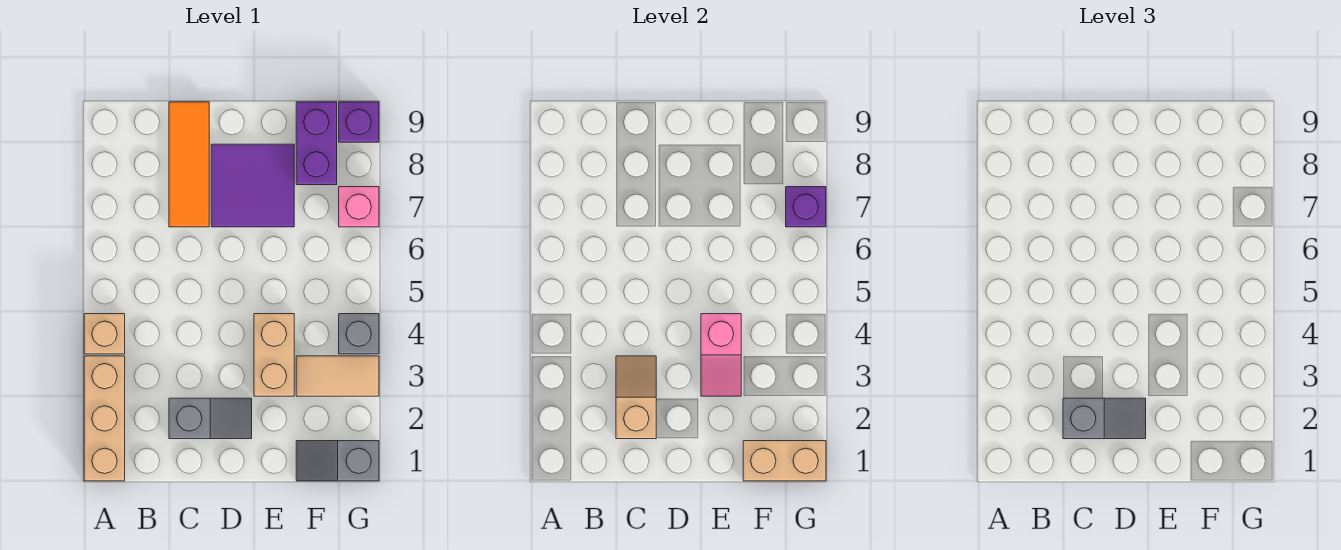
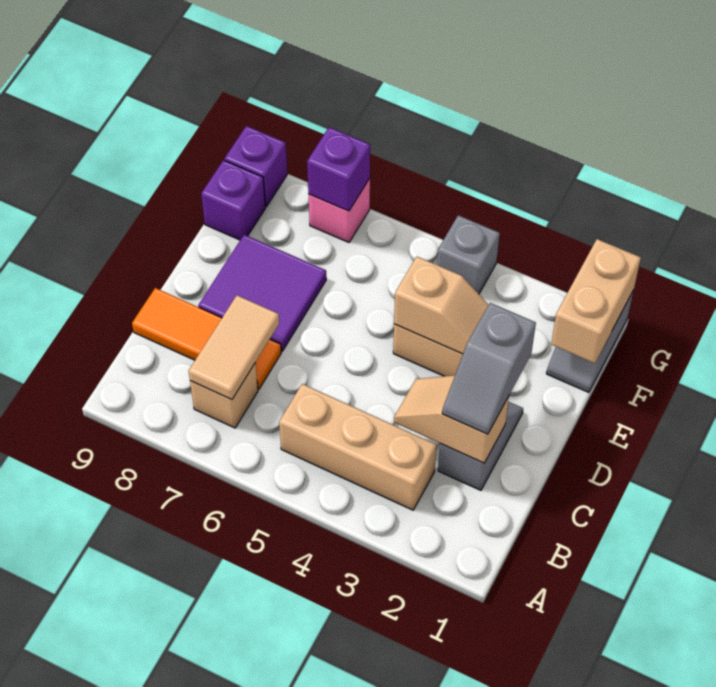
tan 1x3 brick [84,356,125,481] -> tan 1x3 brick moved to [279,384,437,510]
tan 1x1 brick [84,314,125,354] -> tan 1x1 brick moved to [190,363,258,428]
grey 1x2 slope [1063,398,1146,439] -> grey 1x2 slope turned to [442,303,536,434]
pink 1x2 slope [701,314,741,396] -> tan 1x2 slope [394,257,489,354]
tan 1x2 tile [296,356,379,396] -> tan 1x2 tile moved to [189,295,279,400]
purple 1x2 brick [296,102,337,185] -> purple 1x1 brick [201,160,265,240]

